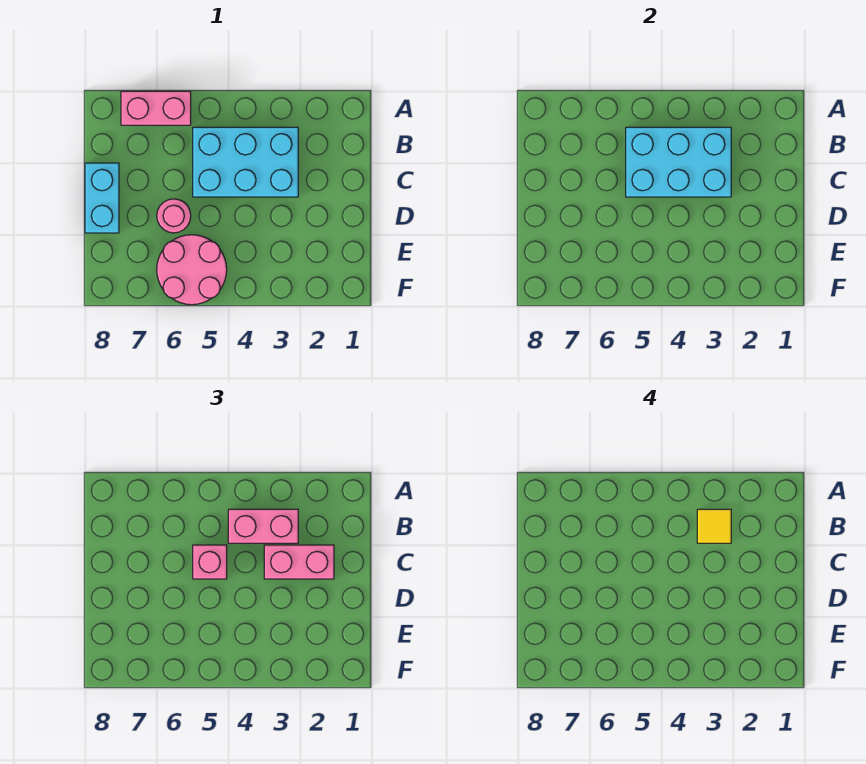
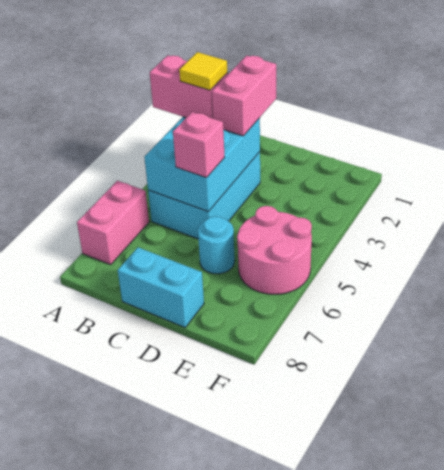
pink 1x2 brick [228,509,298,543] -> pink 1x2 brick turned to [150,55,228,118]
pink 1x1 round brick [157,199,191,233] -> cyan 1x1 round brick [198,216,235,274]

